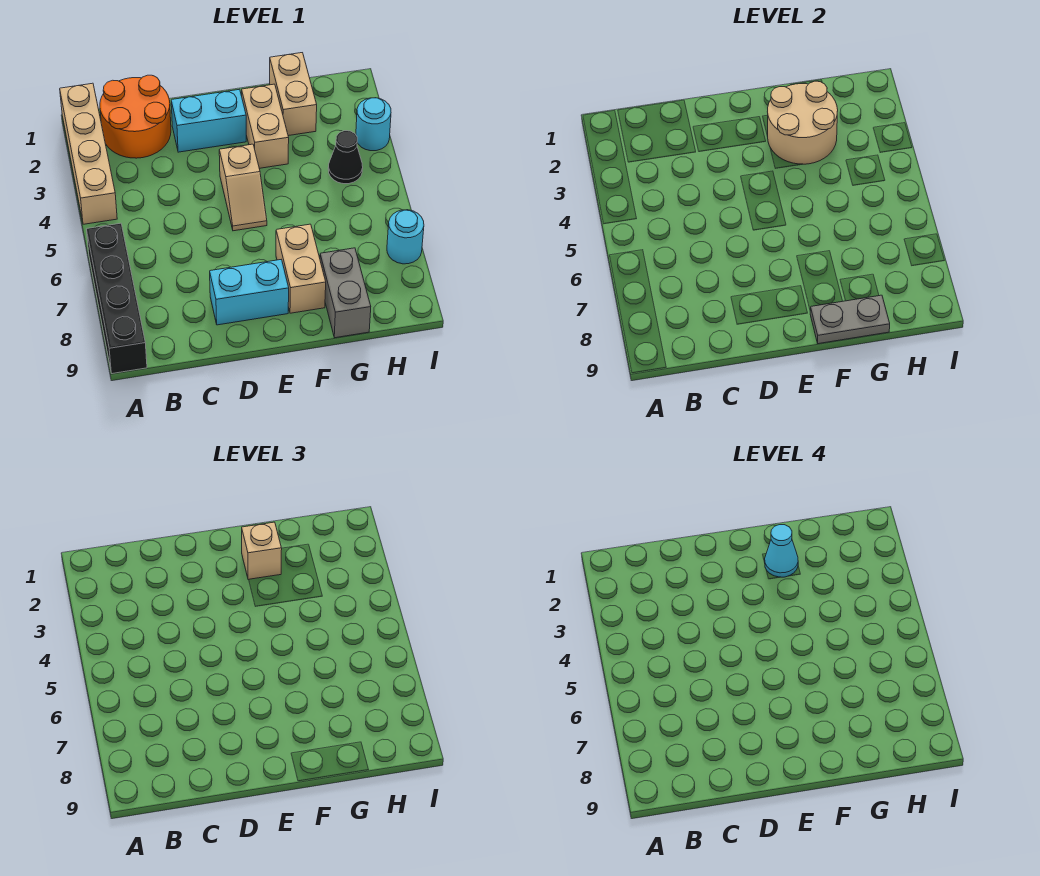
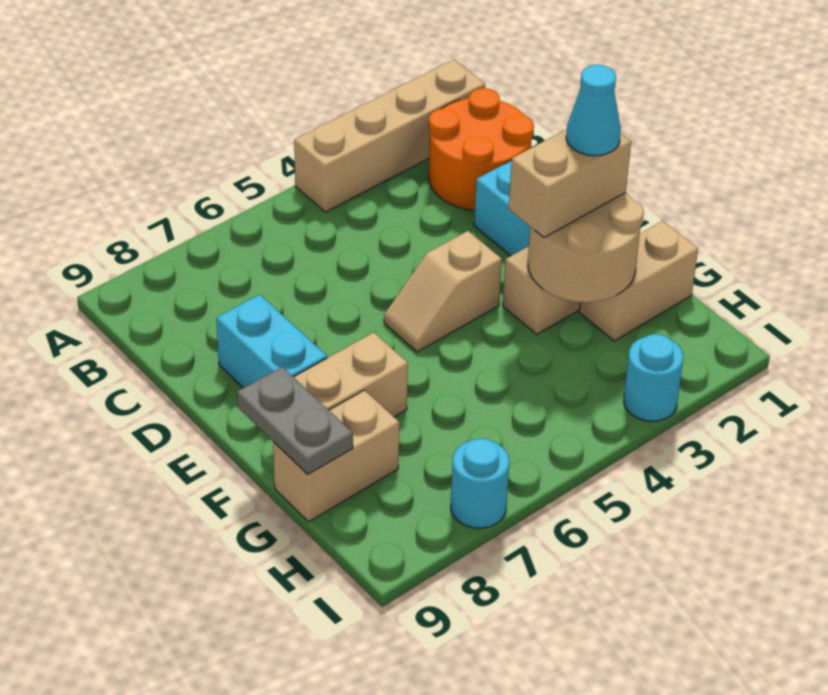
black 1x4 brick [87,223,147,374] -> none
tan 1x1 brick [242,522,282,580] -> tan 1x2 brick [509,129,631,238]
grey 1x2 brick [320,248,371,338] -> tan 1x2 brick [273,390,399,522]
black 1x1 cone [328,131,363,184] -> none

